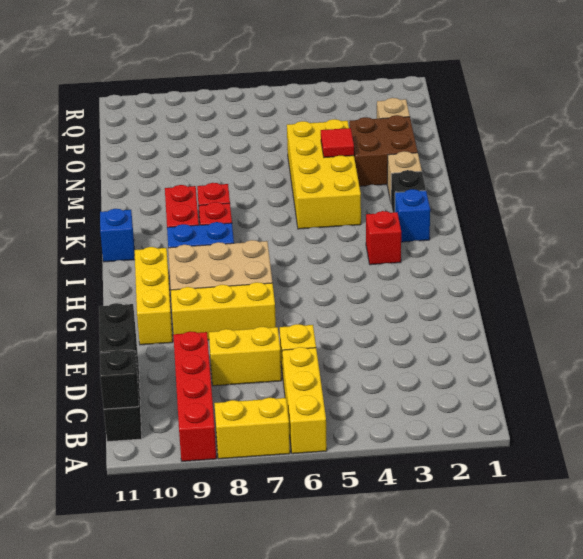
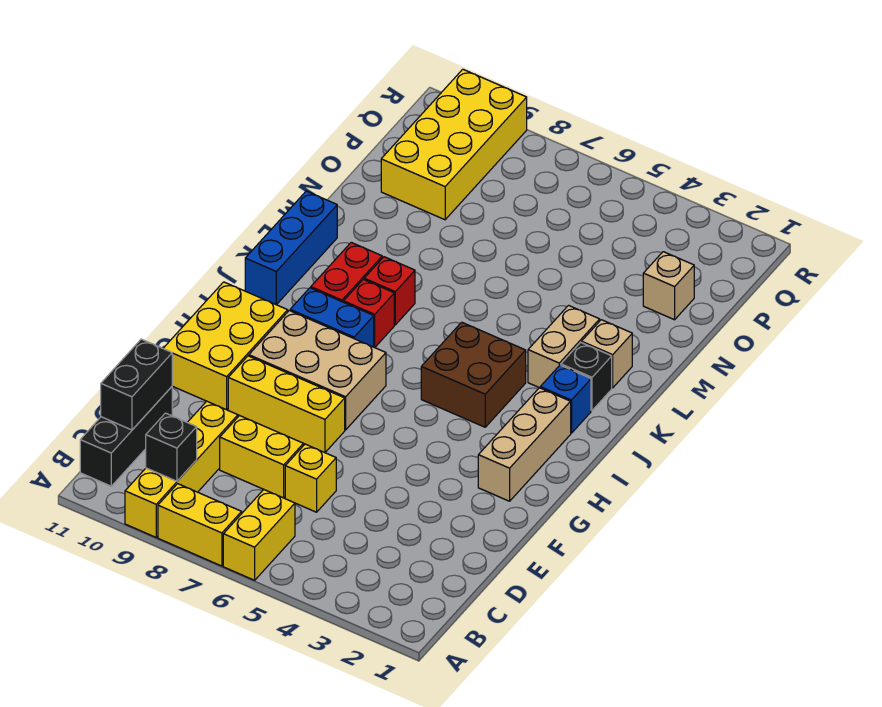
yellow 1x3 brick [282,347,327,454] -> yellow 1x2 brick [223,490,295,580]
red 1x4 brick [173,331,216,461] -> yellow 1x4 brick [125,401,238,537]
black 1x1 brick [100,350,139,409] -> black 1x1 brick moved to [146,413,197,481]
yellow 1x3 brick [134,247,173,345] -> yellow 2x3 brick [163,282,288,410]
none -> tan 1x3 brick [478,388,571,501]
red 1x1 brick [366,211,401,265] -> none
blue 1x1 brick [100,209,135,262] -> blue 1x3 brick [245,191,337,305]
none -> tan 1x2 brick [528,305,600,388]
yellow 2x4 brick [287,119,361,229] -> yellow 2x4 brick moved to [381,69,527,220]
brown 2x2 brick [349,115,418,186] -> brown 2x2 brick moved to [421,322,526,427]
red 1x1 tile [321,128,354,158] -> none

